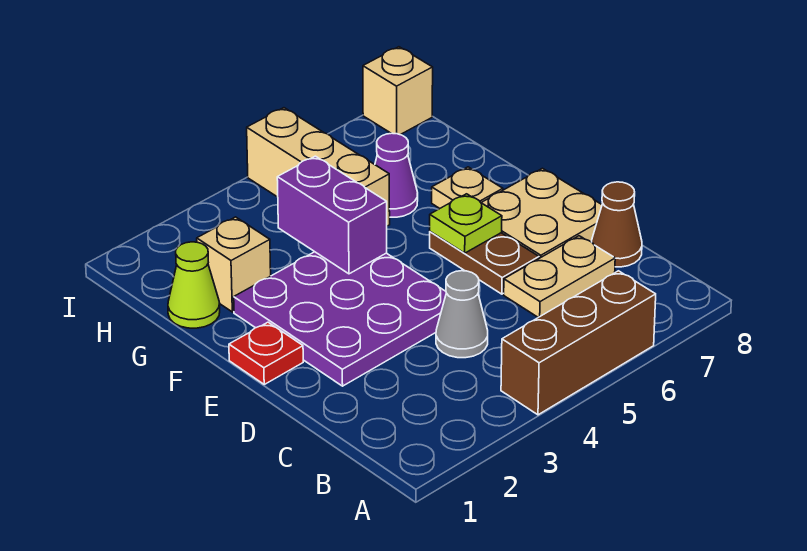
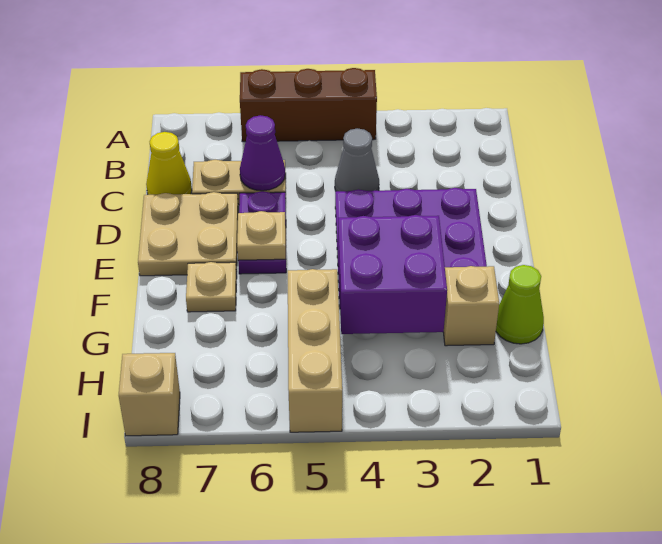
brown 1x1 cone [592,182,642,267] -> yellow 1x1 cone [146,132,192,195]
brown 1x2 plate [430,232,539,294] -> purple 1x2 plate [238,191,286,274]
red 1x1 plate [229,322,303,384] -> none
lime 1x1 plate [430,194,502,253] -> tan 1x1 plate [237,211,286,260]
purple 1x2 brick [277,156,387,274] -> purple 2x2 brick [338,215,447,334]
purple 1x1 cone [375,133,418,217] -> purple 1x1 cone moved to [240,115,285,191]

